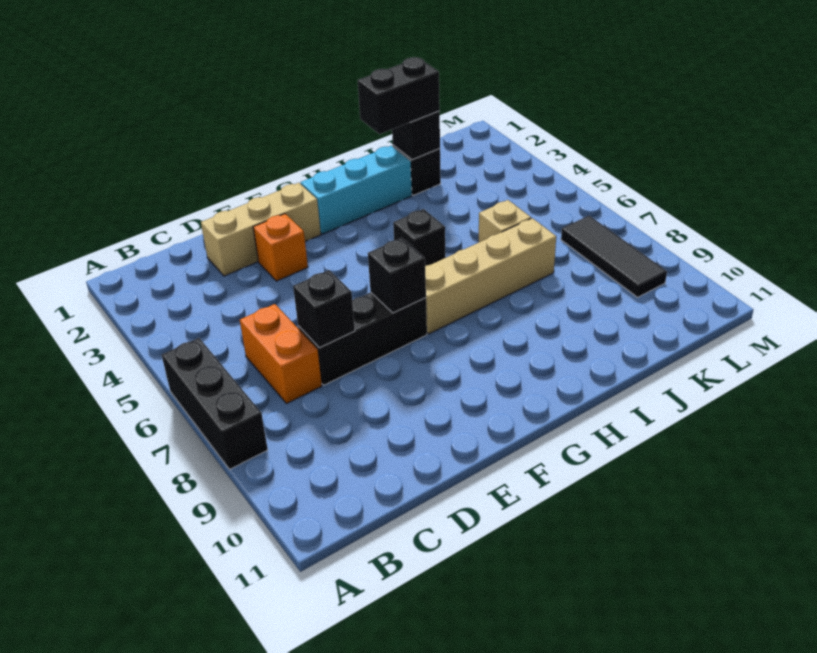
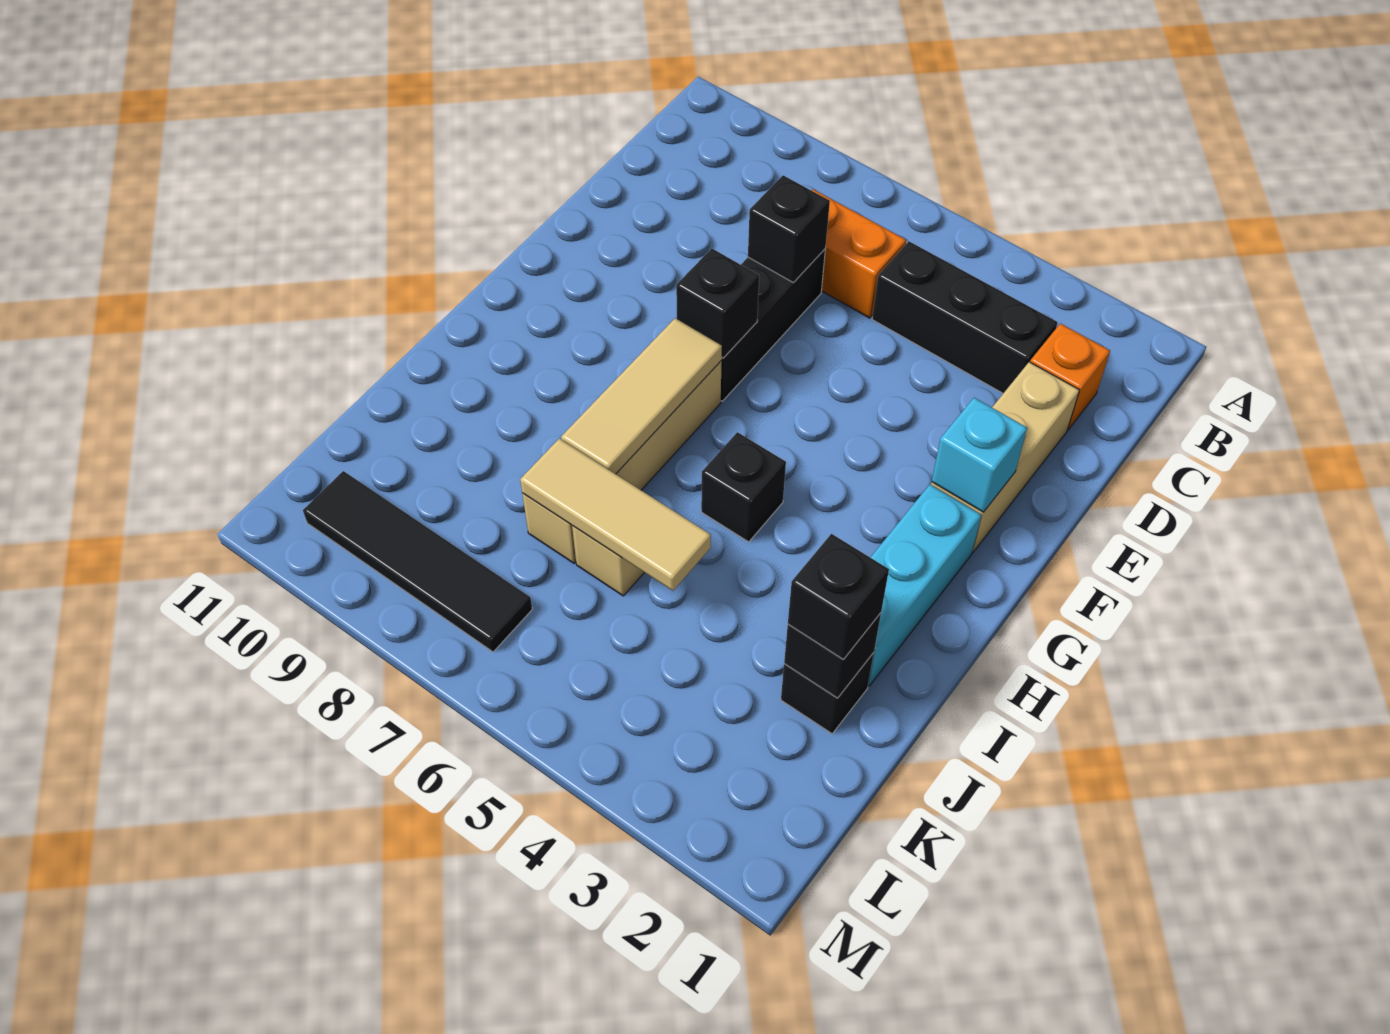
black 1x3 brick [162,338,268,469] -> black 1x3 brick moved to [872,241,1058,393]
orange 1x1 brick [253,214,308,281] -> orange 1x1 brick moved to [1030,324,1110,430]
none -> cyan 1x1 brick [932,398,1027,512]
none -> tan 1x3 tile [561,318,722,474]
black 1x2 brick [358,57,440,134] -> black 1x1 brick [788,534,889,659]
none -> tan 1x3 tile [520,439,711,591]
black 1x3 tile [561,216,667,297] -> black 1x4 tile [303,471,532,652]

